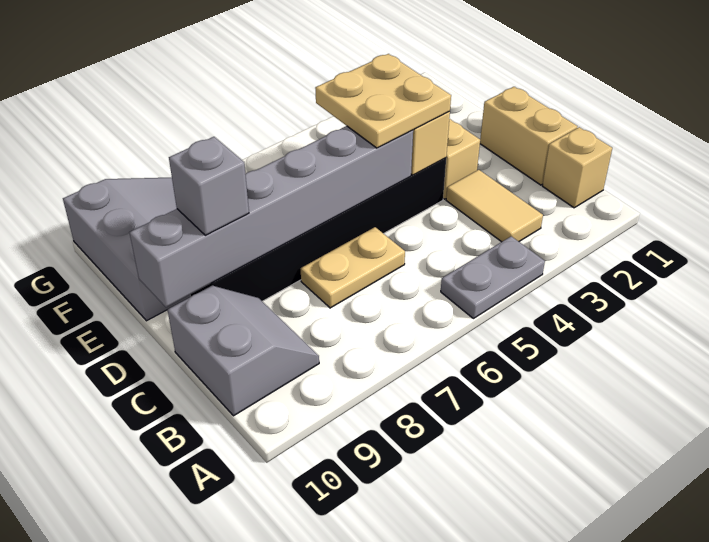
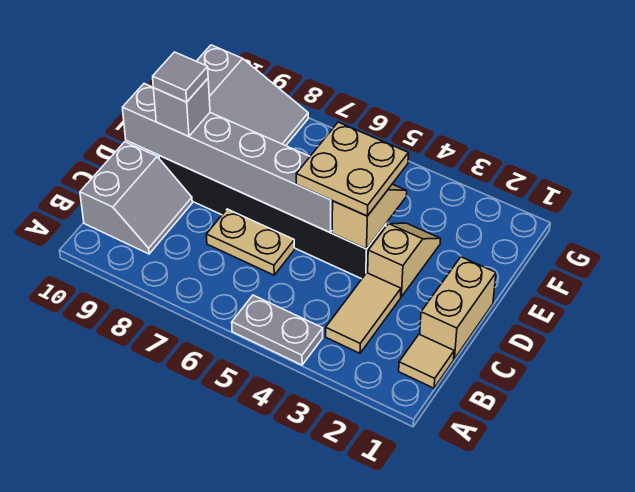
tan 1x1 brick [542,127,612,208] -> tan 1x1 tile [399,334,454,388]
none -> grey 1x1 tile [153,52,208,102]

